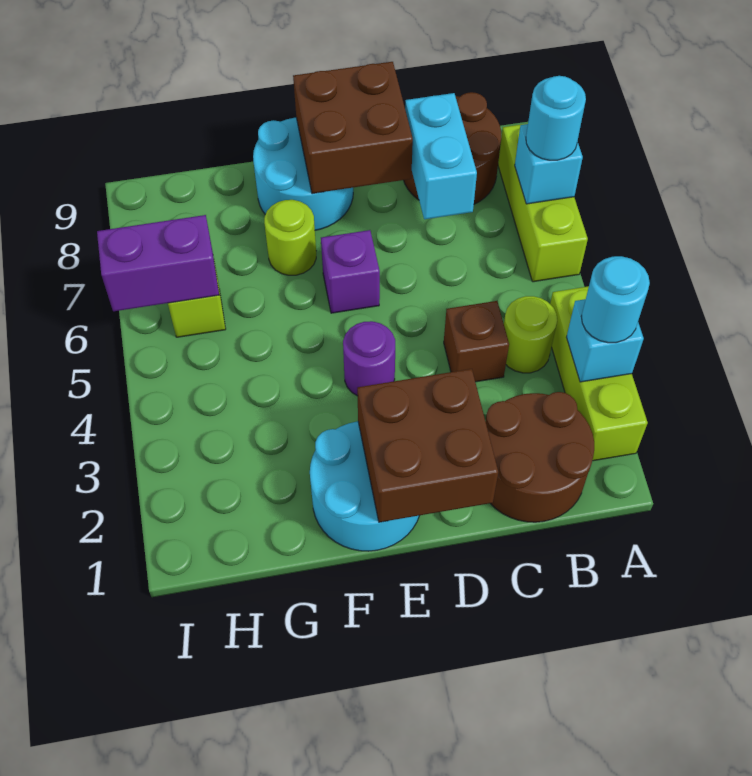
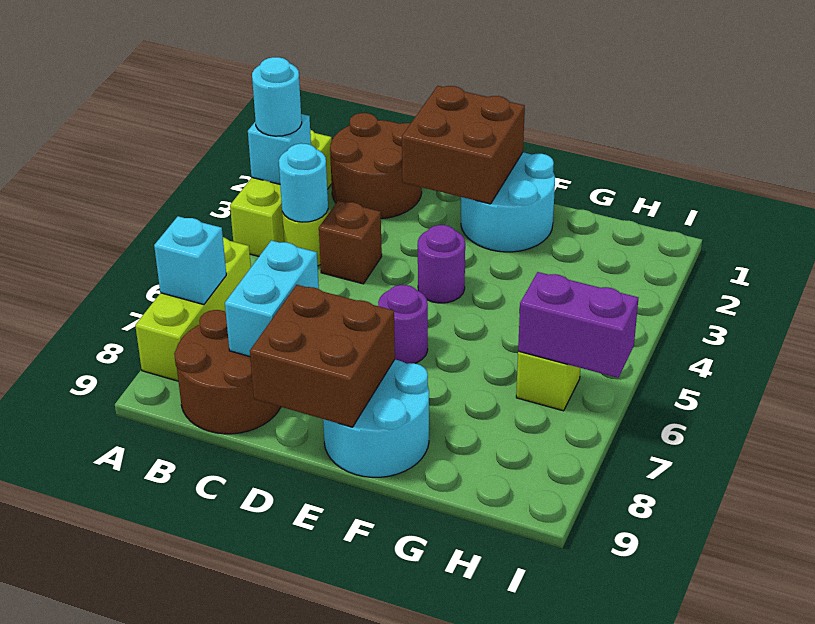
cyan 1x1 round brick [526,76,586,160] -> cyan 1x1 round brick moved to [279,143,328,222]
purple 1x1 brick [321,230,380,313] -> purple 1x1 round brick [378,285,428,364]
lime 1x1 round brick [264,200,316,275] -> none

